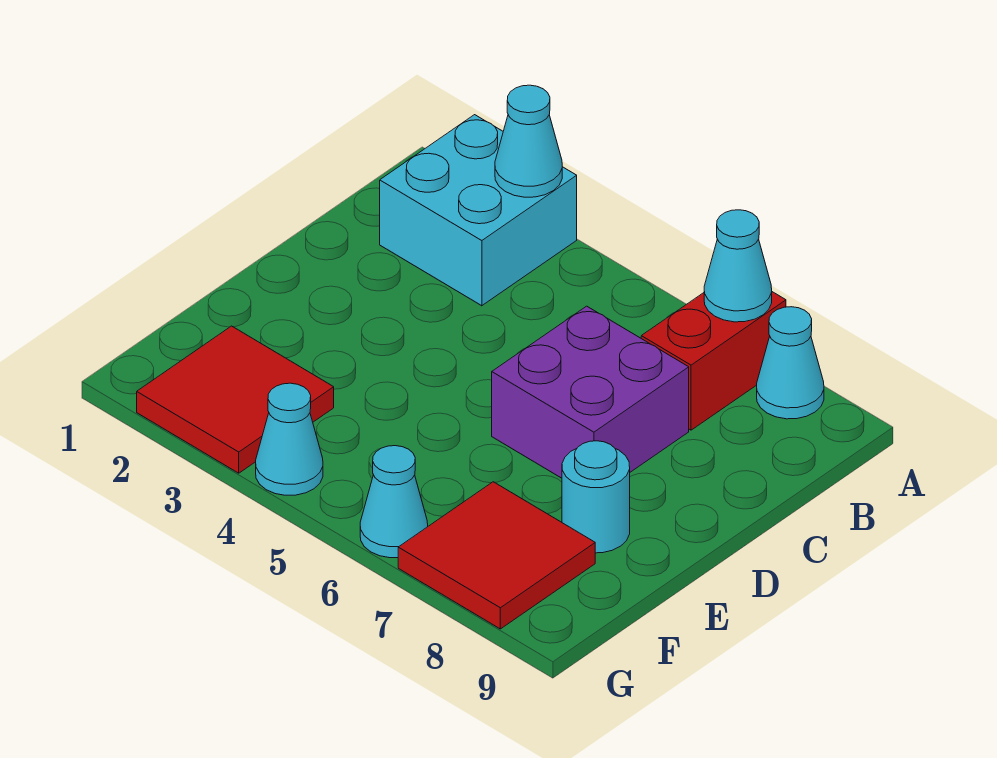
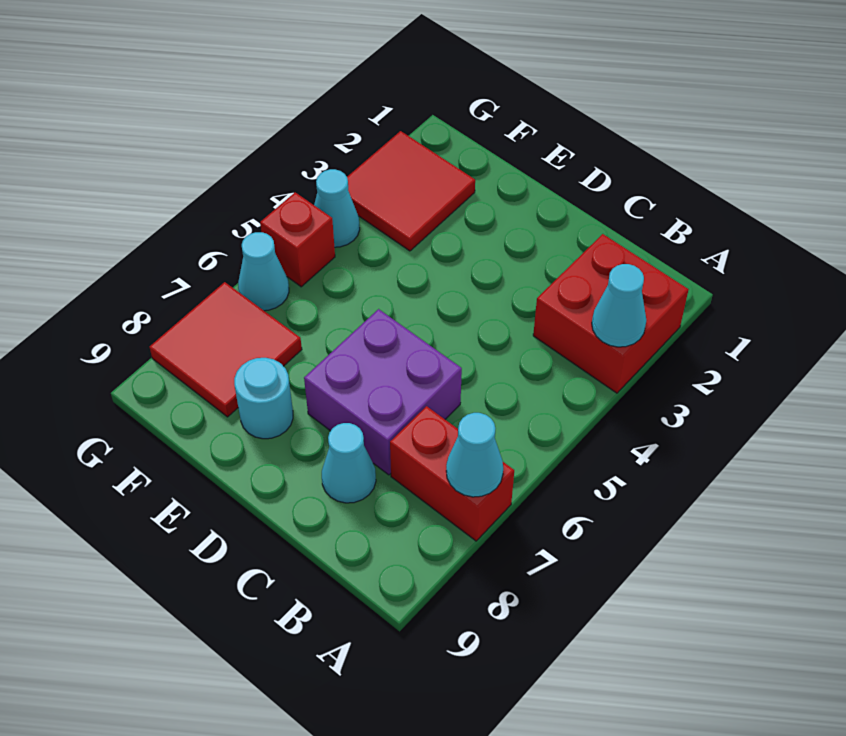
cyan 2x2 brick [380,115,577,306] -> red 2x2 brick [533,234,689,393]
cyan 1x1 cone [757,307,824,419] -> cyan 1x1 cone moved to [322,423,376,503]
none -> red 1x1 brick [260,192,335,287]

